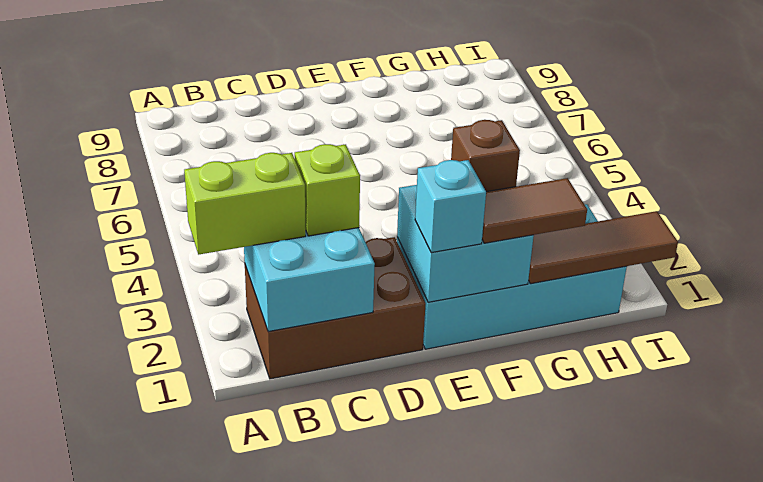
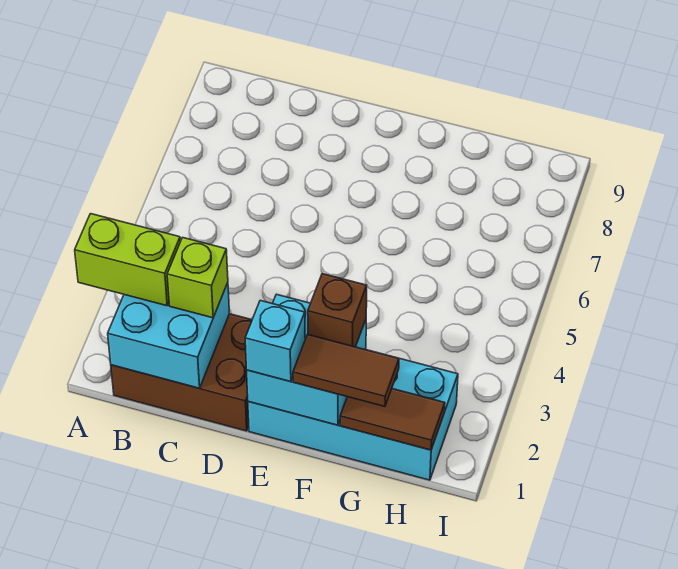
brown 1x3 tile [528,211,678,284] -> brown 1x2 tile [340,389,445,450]

